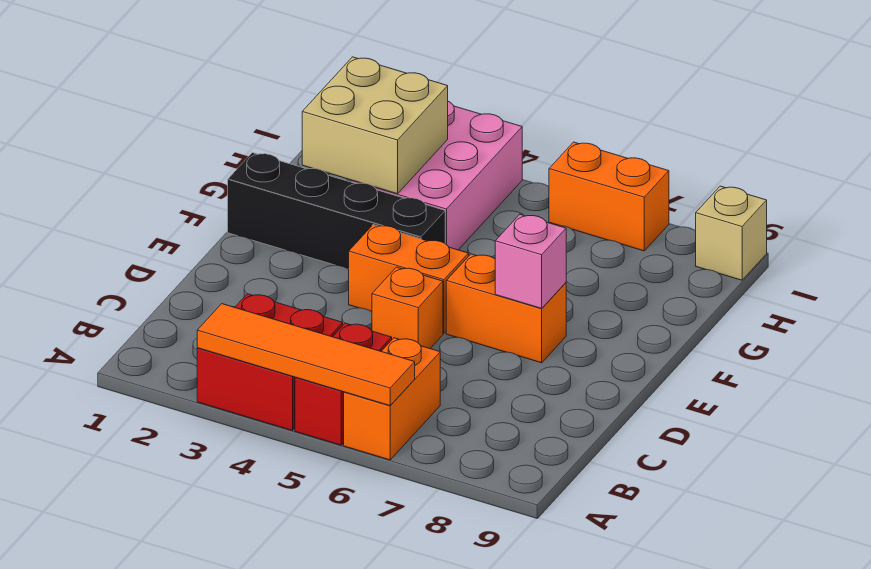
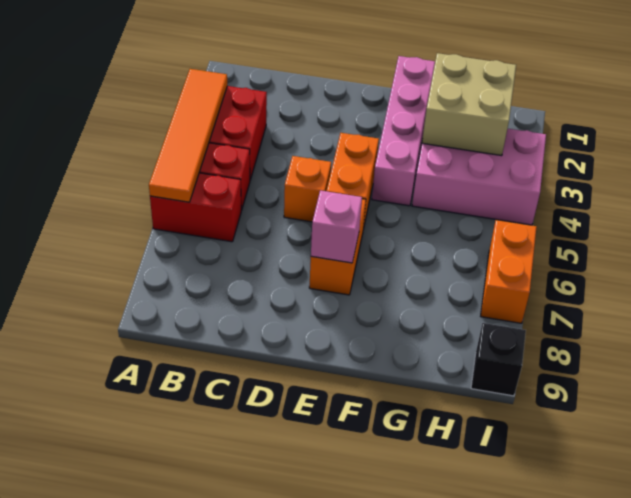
orange 1x2 brick [344,338,440,460] -> red 1x2 brick [150,173,241,242]
black 1x4 brick [228,153,445,269] -> pink 1x4 brick [372,56,435,206]
tan 1x1 brick [696,186,767,280] -> black 1x1 brick [471,323,526,396]

